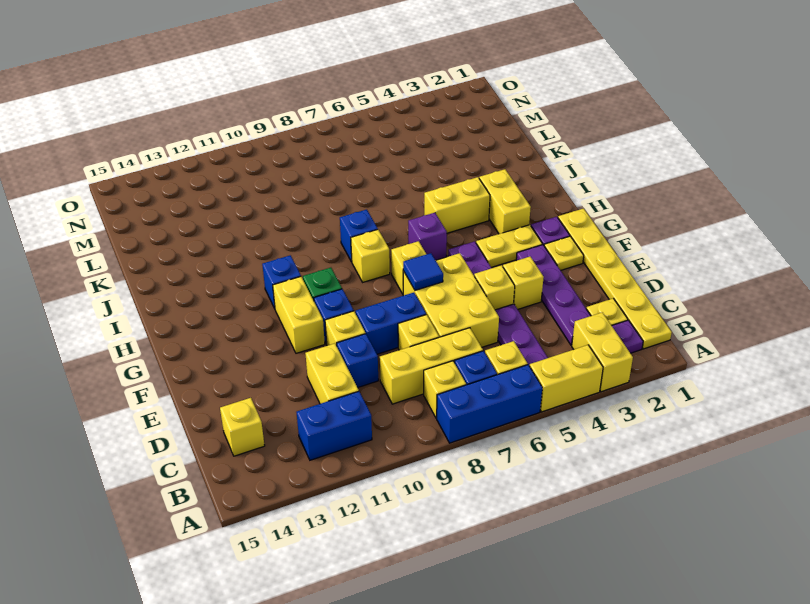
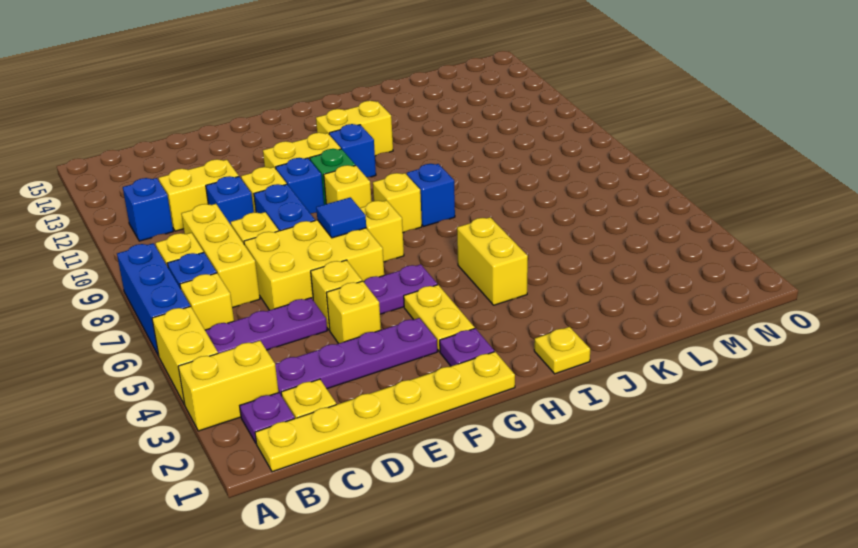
blue 1x2 brick [297,391,372,460] -> blue 1x1 brick [123,178,173,241]
yellow 1x1 brick [220,398,265,456] -> yellow 1x1 brick moved to [324,165,372,208]
yellow 1x1 plate [544,236,584,270] -> yellow 1x1 plate moved to [534,327,590,374]
yellow 1x2 brick [479,169,531,234] -> yellow 1x2 brick moved to [316,101,393,156]
purple 1x1 brick [408,213,447,260] -> none

